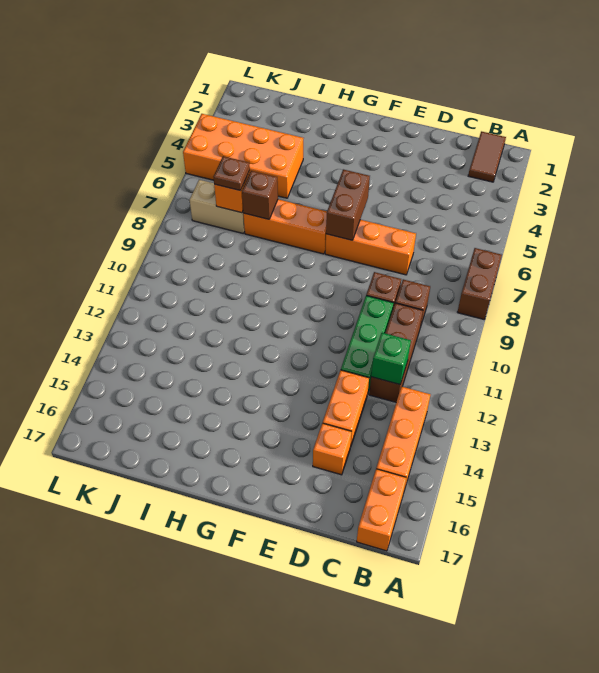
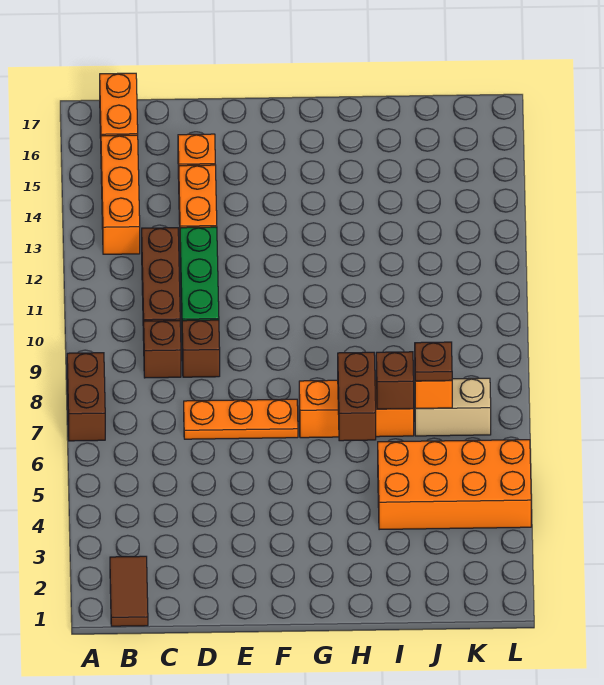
green 1x1 brick [371,333,411,384] -> none
orange 1x3 brick [325,220,416,275] -> orange 1x3 plate [184,399,298,439]
brown 1x2 brick [326,169,370,240] -> brown 1x2 brick moved to [338,352,376,441]

